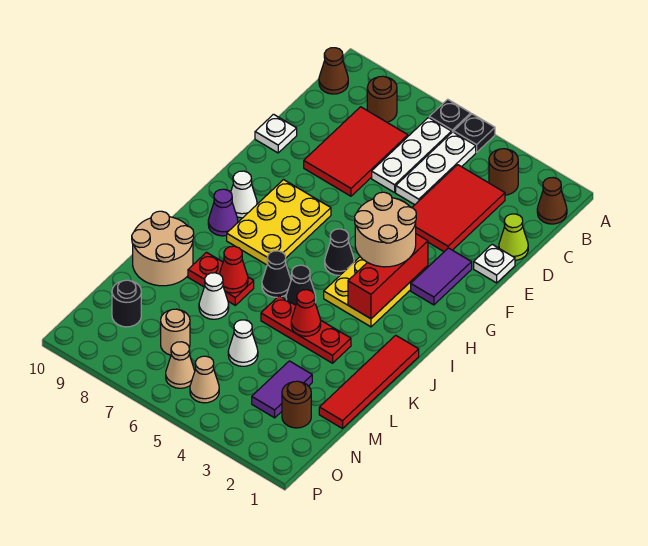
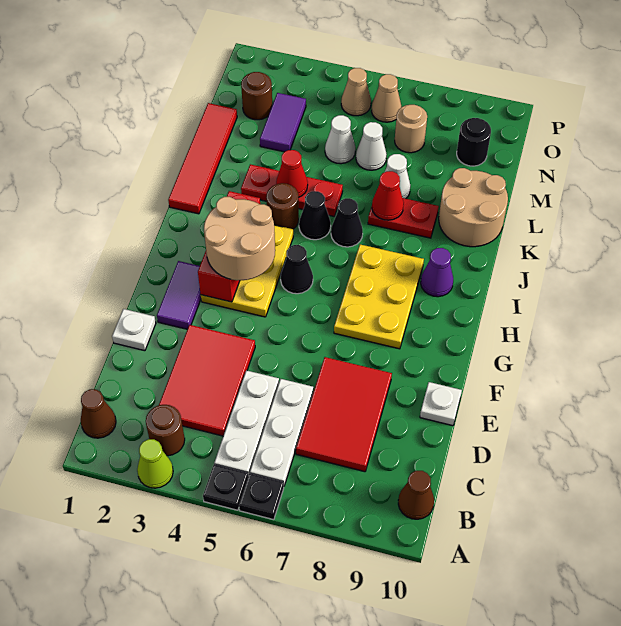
brown 1x1 round brick [367,76,397,122] -> brown 1x1 round brick moved to [266,183,299,229]
lime 1x1 cone [499,214,528,260] -> lime 1x1 cone moved to [137,439,173,488]
white 1x1 cone [231,171,257,218] -> white 1x1 cone moved to [356,122,387,170]

